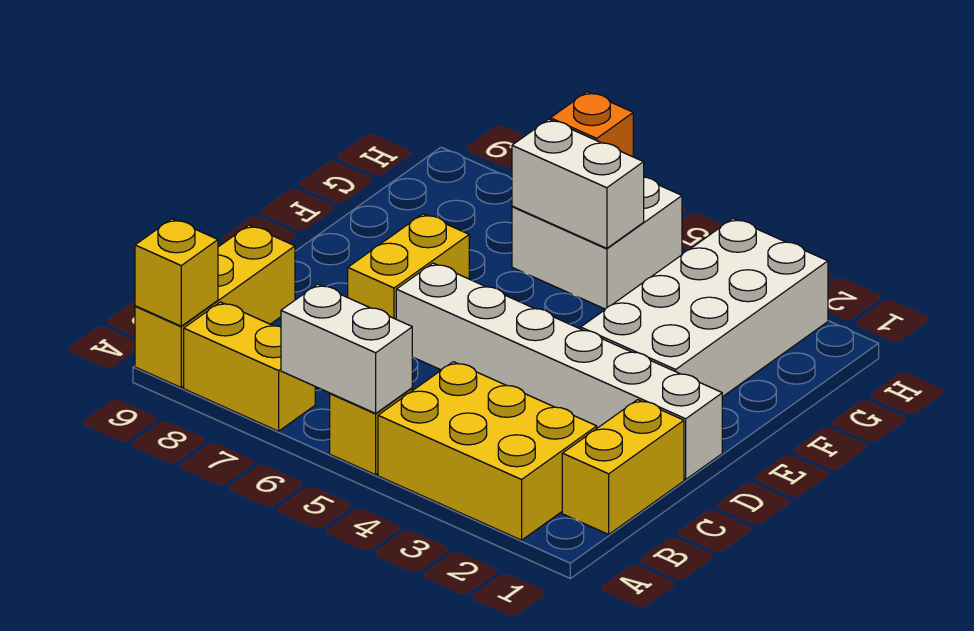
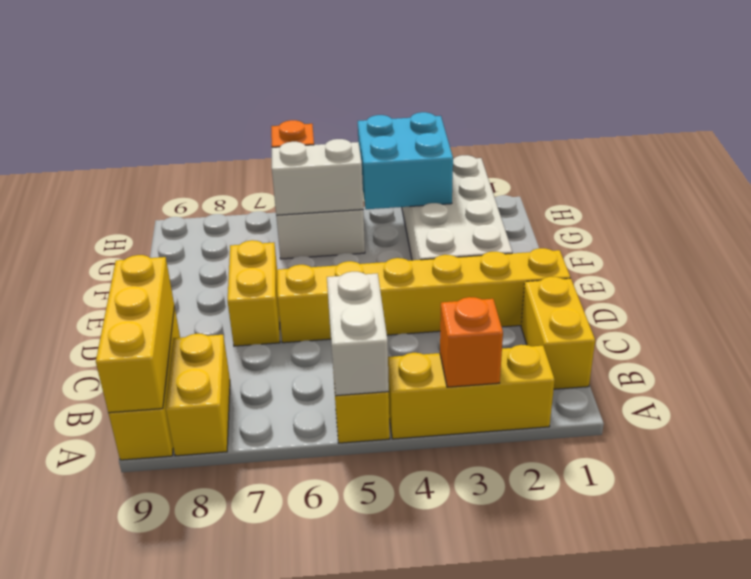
yellow 2x3 brick [378,362,597,540] -> yellow 1x3 brick [388,345,555,439]
none -> orange 1x1 brick [440,297,503,387]
white 1x2 brick [281,284,412,413] -> white 1x2 brick turned to [327,272,389,396]
yellow 1x2 brick [184,302,315,431] -> yellow 1x2 brick turned to [166,334,230,456]
yellow 1x1 brick [135,219,218,326] -> yellow 1x3 brick [96,255,174,413]
white 1x6 brick [396,263,722,479] -> yellow 1x6 brick [277,248,570,343]
none -> cyan 2x2 brick [358,112,453,209]

